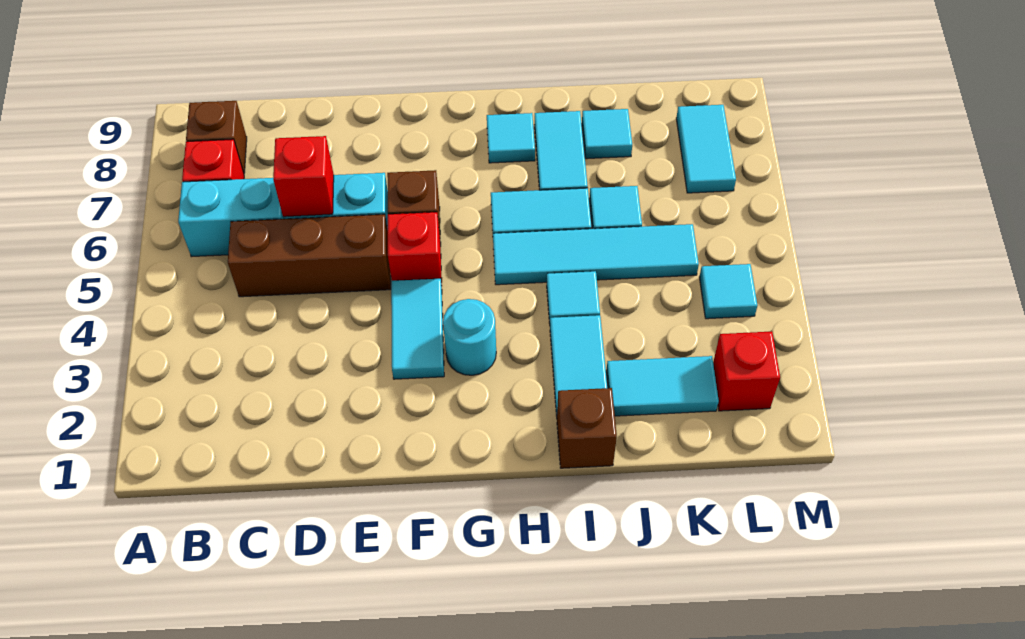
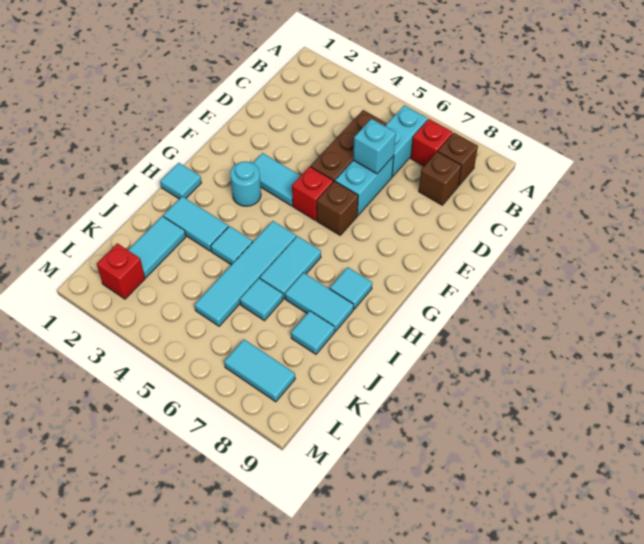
red 1x1 brick [273,136,334,217] -> cyan 1x1 brick [353,119,396,174]
brown 1x1 brick [557,388,617,468] -> brown 1x1 brick moved to [419,152,462,205]
cyan 1x1 tile [699,264,757,319] -> cyan 1x1 tile moved to [160,163,201,199]

